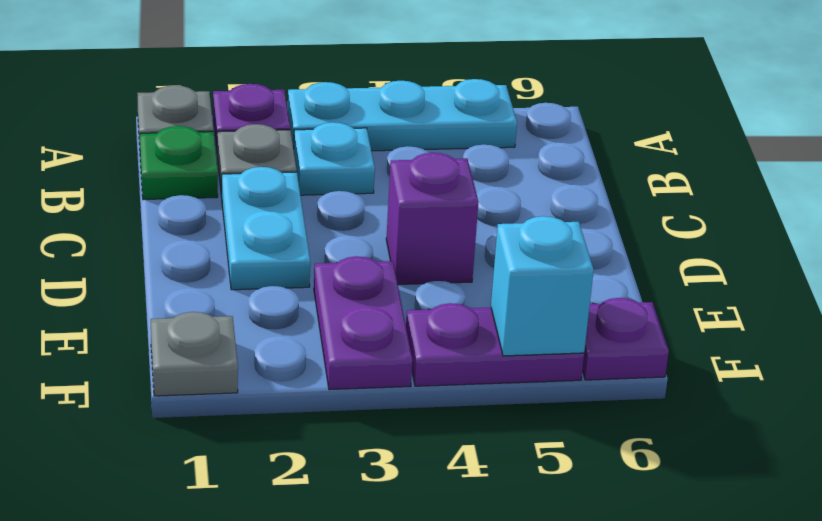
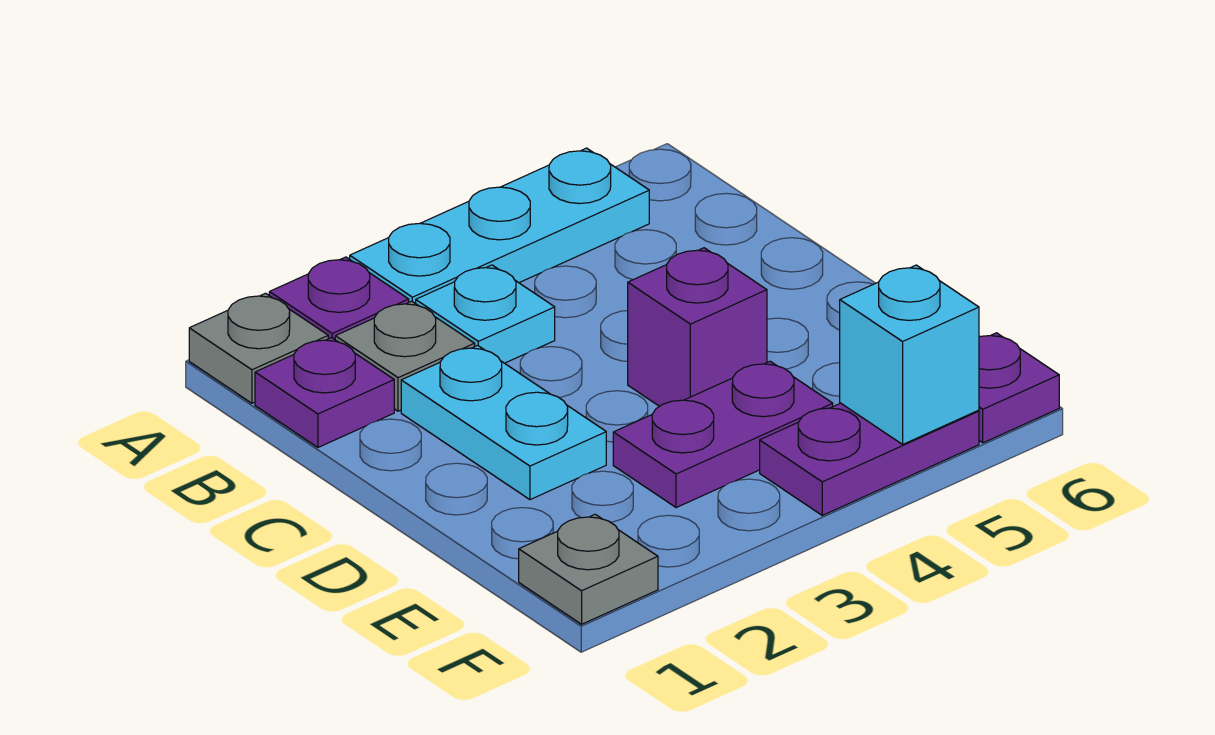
green 1x1 plate [140,126,218,200] -> purple 1x1 plate [255,338,394,447]
purple 1x2 plate [314,256,413,390] -> purple 1x2 plate turned to [613,361,833,508]

